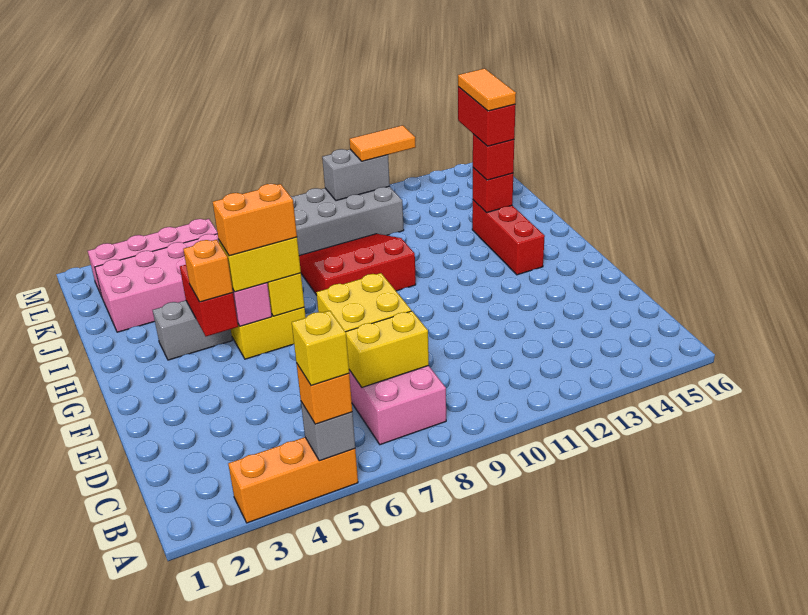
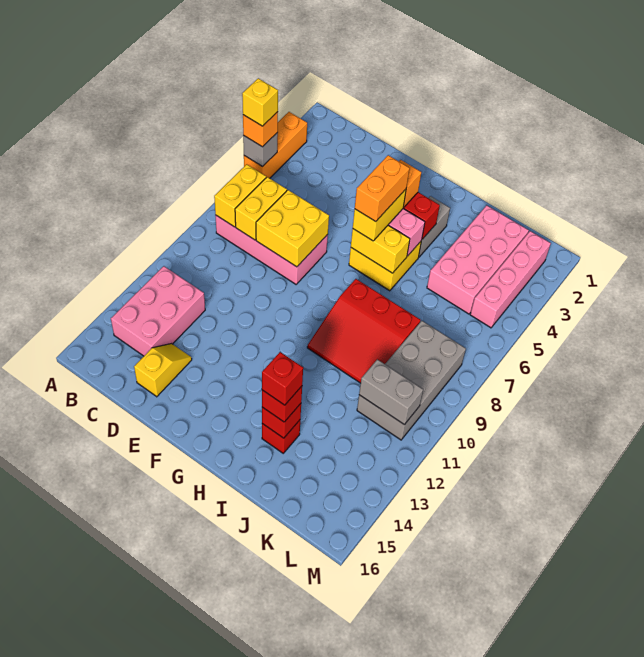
none -> yellow 1x2 brick [214,164,266,227]
none -> pink 2x3 brick [111,266,205,356]
none -> yellow 1x2 slope [134,344,192,397]
red 1x3 brick [472,200,545,275] -> red 1x1 brick [262,420,300,453]
red 3x3 slope [299,234,416,295] -> red 3x3 slope turned to [307,279,421,383]
red 1x2 brick [458,87,515,146] -> red 1x1 brick [262,352,303,405]
orange 1x2 tile [458,69,516,111] -> none
grey 1x2 brick [322,149,390,201] -> grey 1x2 brick turned to [359,359,423,424]
orange 1x2 tile [349,125,416,161] -> none

